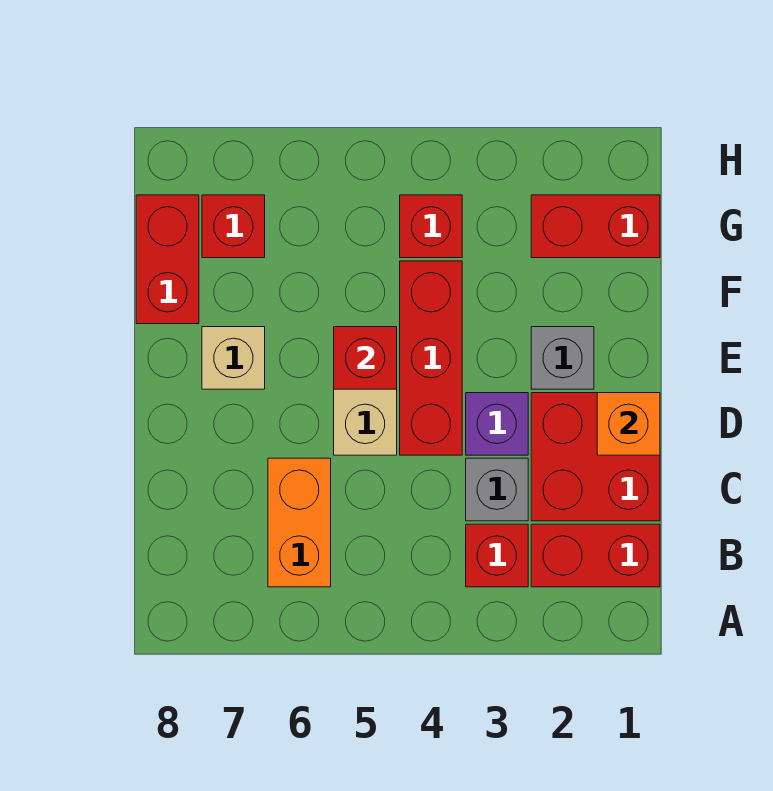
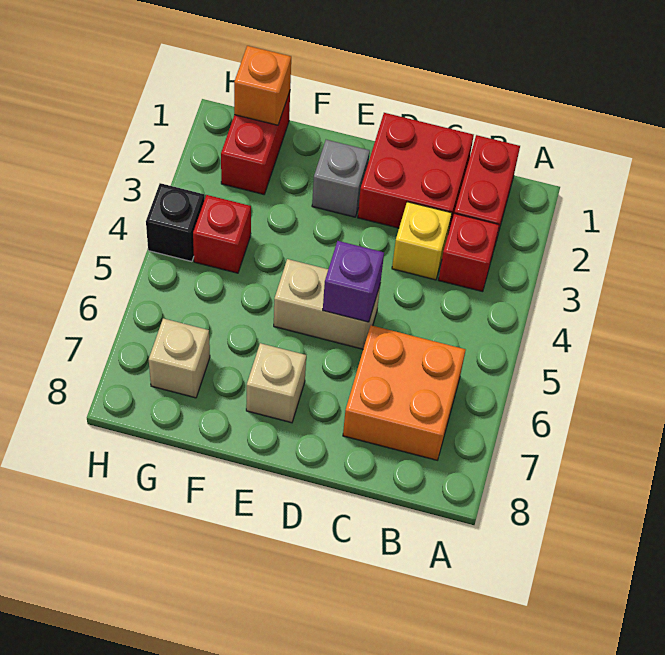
orange 1x2 brick [268,458,331,587] -> orange 2x2 brick [343,325,466,460]
grey 1x1 brick [466,458,528,521] -> yellow 1x1 brick [392,202,452,280]
orange 1x1 brick [597,393,660,455] -> orange 1x1 brick moved to [234,46,291,125]
purple 1x1 brick [466,393,528,455] -> purple 1x1 brick moved to [323,241,384,322]
red 1x3 brick [400,261,462,455] -> none
red 1x1 brick [334,327,397,389] -> none
red 1x2 brick [136,195,199,324] -> none
red 1x1 brick [202,195,265,258] -> tan 1x1 brick [149,318,210,398]
none -> black 1x1 brick [146,183,205,262]

